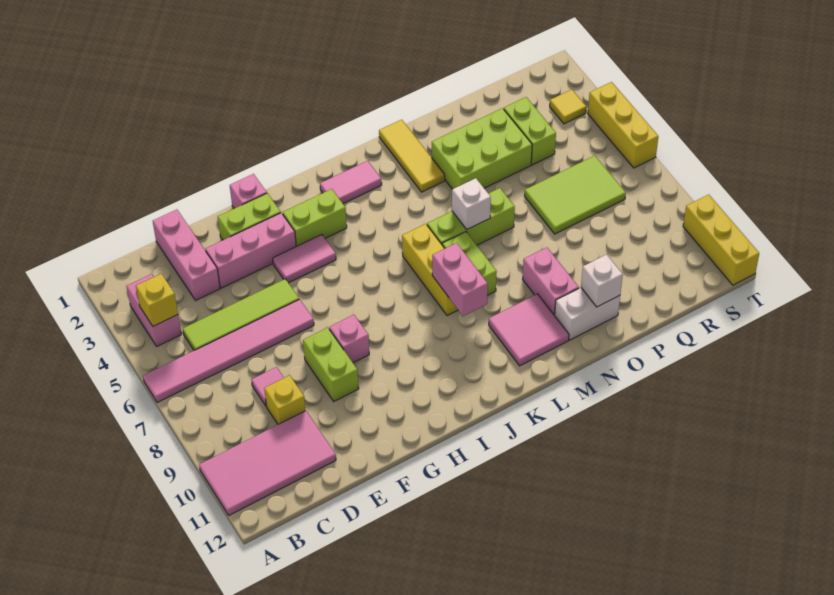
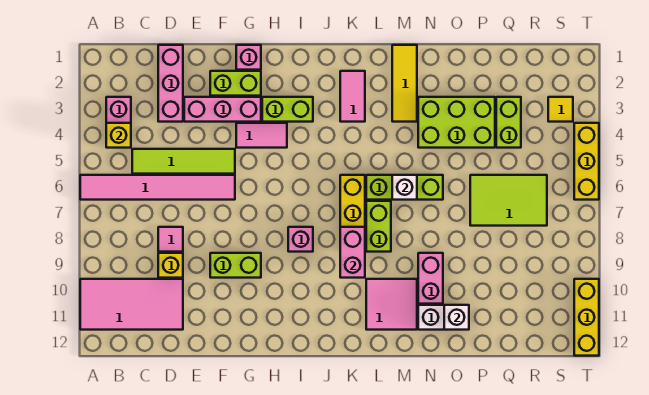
lime 1x2 brick [303,328,359,401] -> lime 1x2 brick turned to [210,253,261,278]
pink 1x1 brick [329,315,369,363] -> pink 1x1 brick moved to [288,227,313,252]
pink 1x2 tile [320,161,382,204] -> pink 1x2 tile turned to [340,71,365,122]

